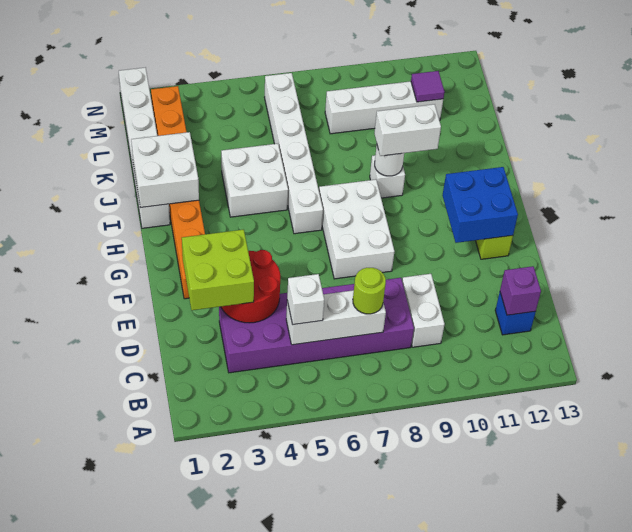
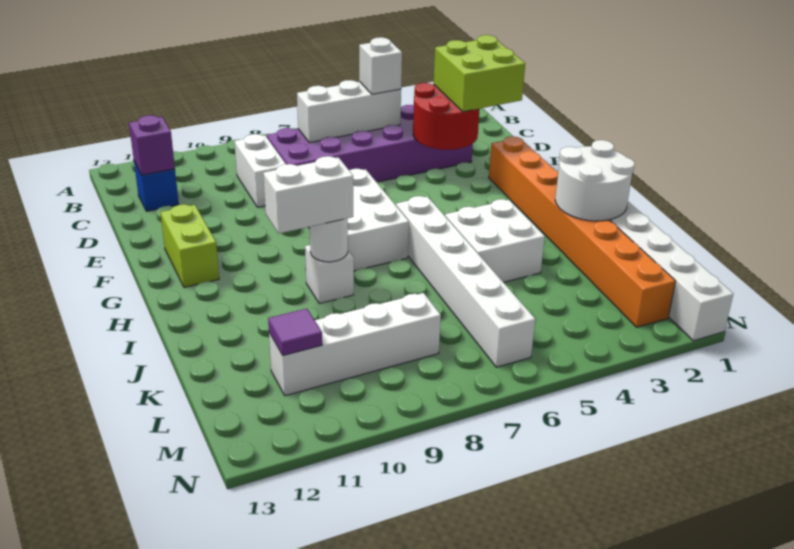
lime 1x1 round brick [353,268,386,314] -> none
blue 2x2 brick [442,167,518,243] -> none
white 2x2 brick [131,132,199,208] -> white 2x2 round brick [555,140,635,221]

